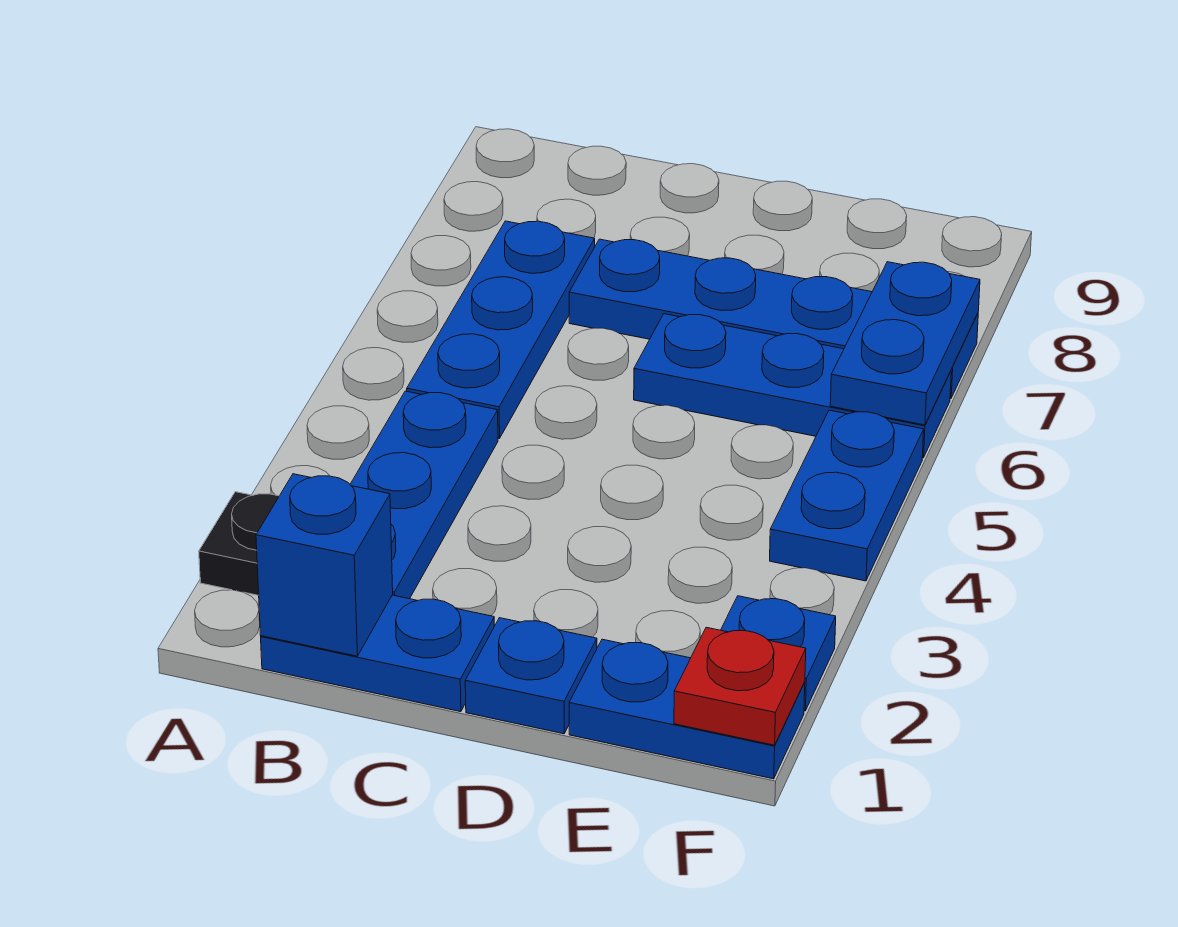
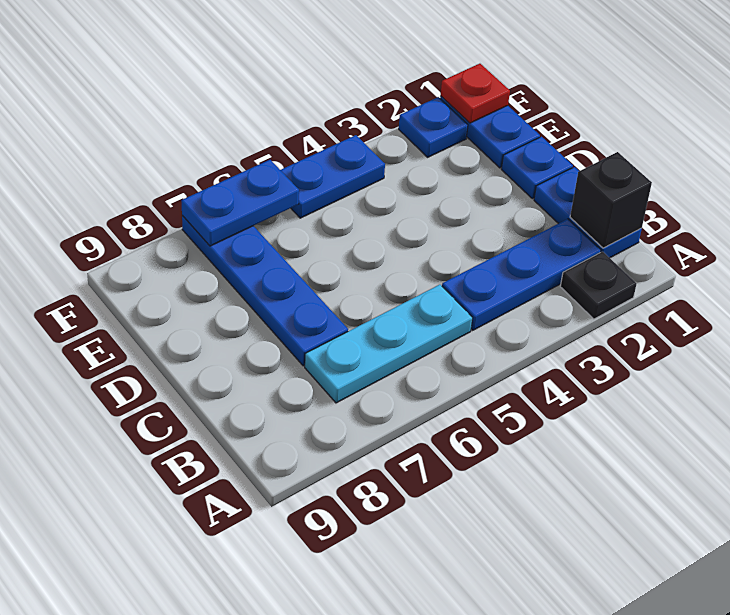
blue 1x1 brick [256,474,393,656] -> black 1x1 brick [570,152,652,248]
blue 1x3 plate [407,221,595,439] -> cyan 1x3 plate [305,285,472,403]
blue 1x3 plate [634,314,951,458] -> none

